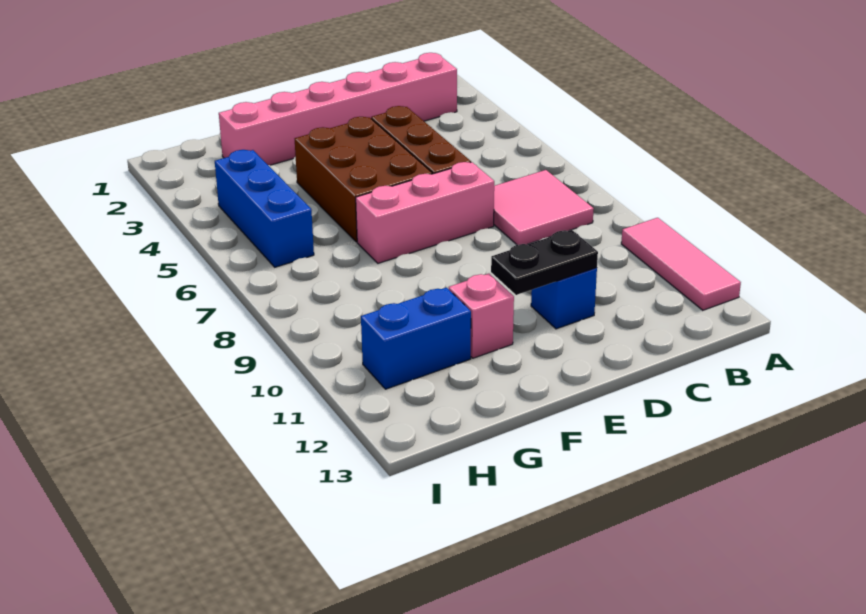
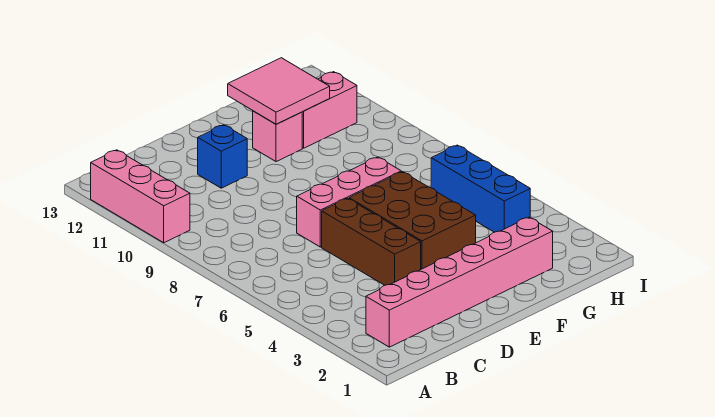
pink 1x3 tile [621,218,741,310] -> pink 1x3 brick [91,150,190,243]
pink 2x2 tile [494,170,594,245] -> pink 2x2 tile moved to [228,58,330,124]
black 1x2 plate [491,230,598,295] -> none
blue 1x2 brick [361,288,471,389] -> pink 1x2 brick [302,72,357,148]

